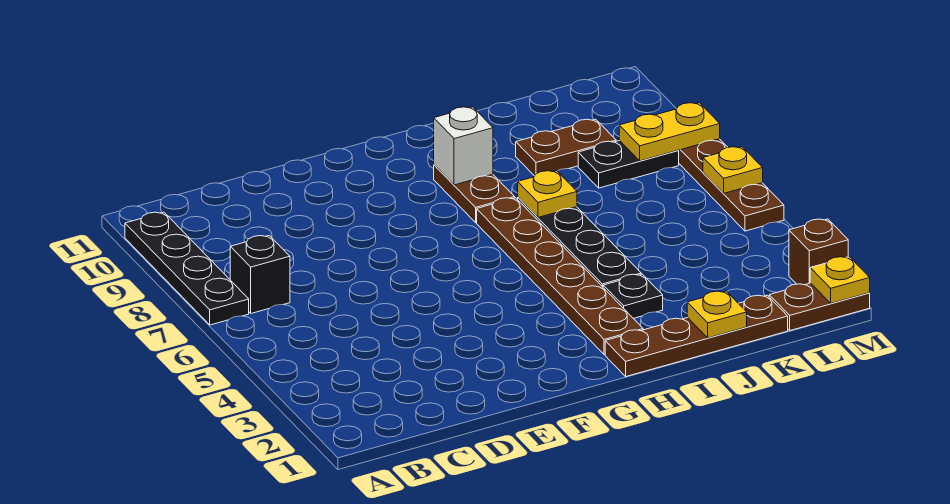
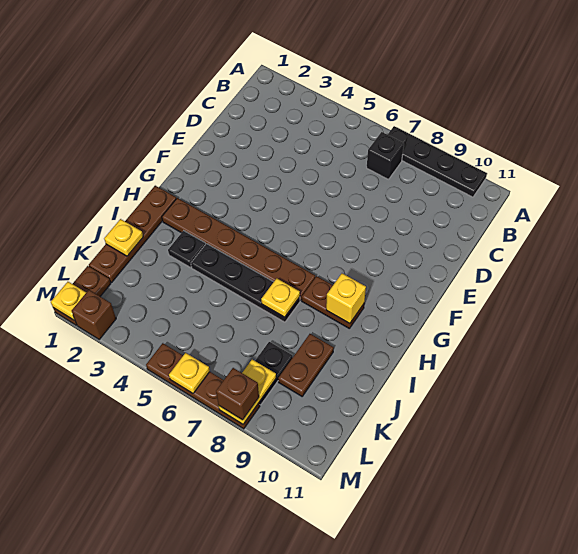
white 1x1 brick [434,107,493,185] -> yellow 1x1 brick [326,273,366,324]
none -> brown 1x1 brick [216,368,259,420]

